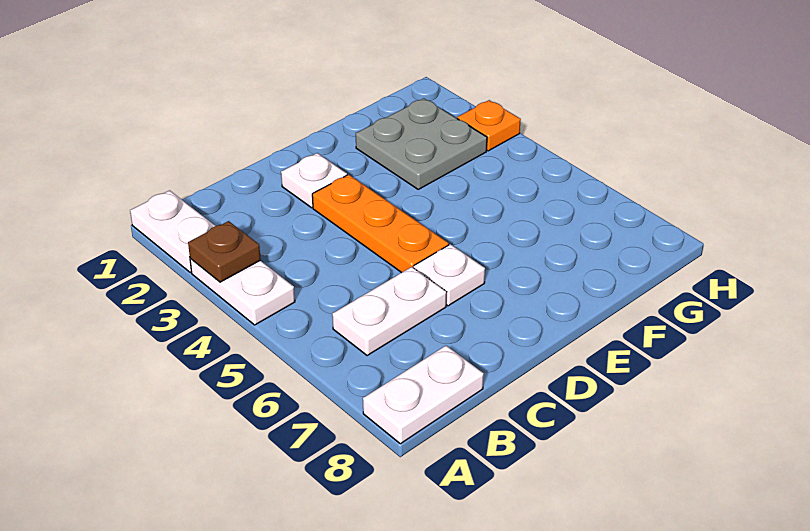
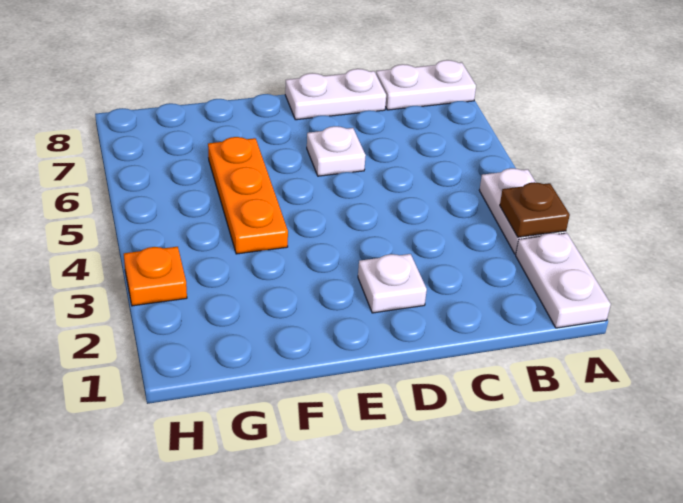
white 1x2 plate [332,267,446,356] -> white 1x2 plate moved to [285,69,386,120]
orange 1x3 plate [312,175,449,273] -> orange 1x3 plate moved to [208,137,288,254]
grey 2x2 plate [356,98,487,189] -> none

